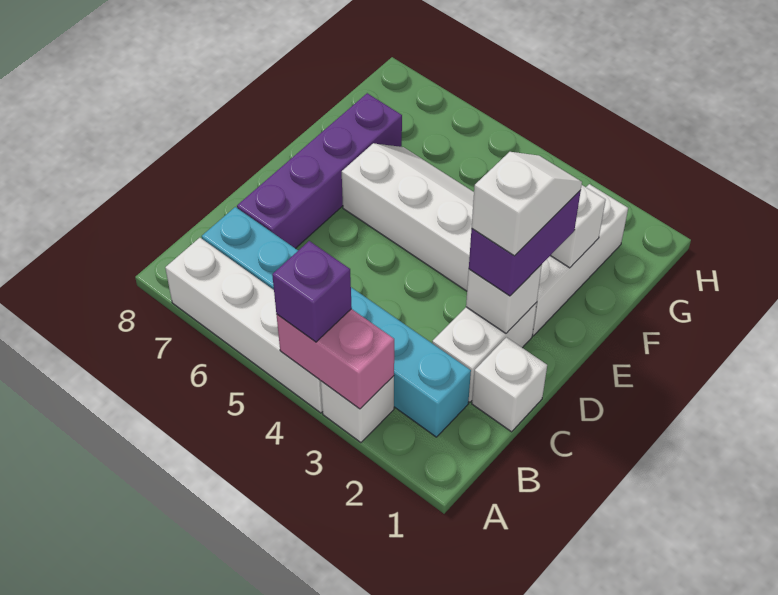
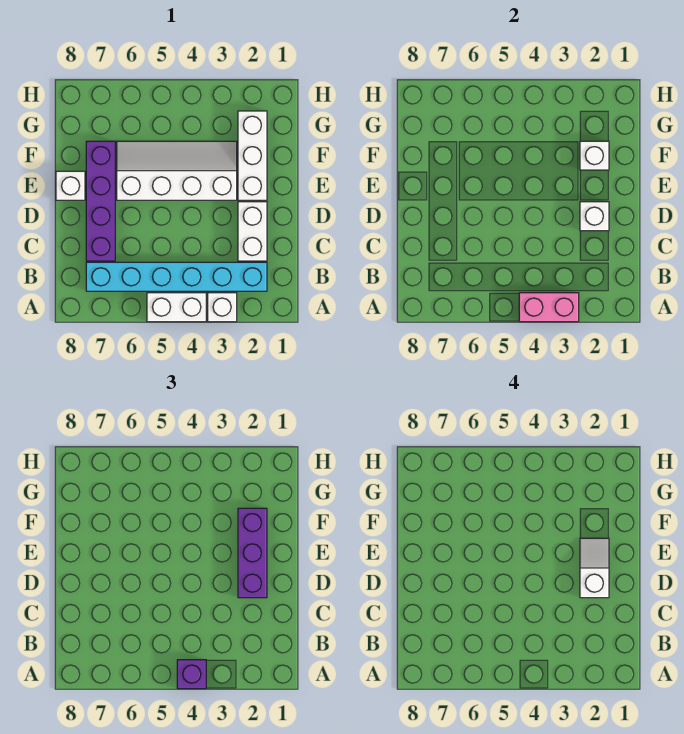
white 1x4 brick [165,238,323,413] -> white 1x2 brick [147,293,206,322]
white 1x1 brick [472,337,547,432] -> white 1x1 brick moved to [56,171,85,200]
purple 1x2 brick [469,190,581,296] -> purple 1x3 brick [238,508,267,598]

